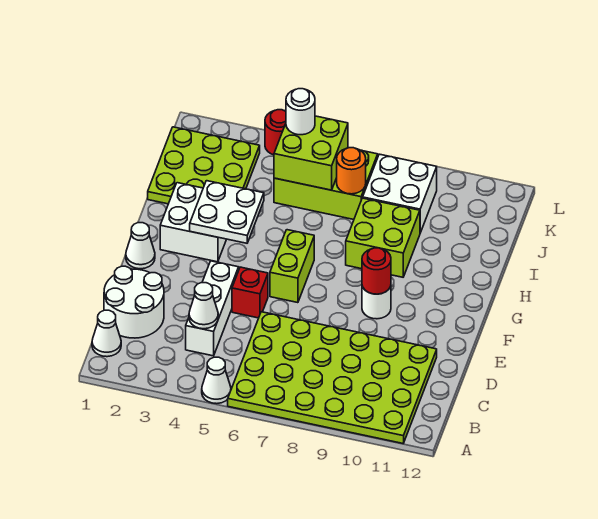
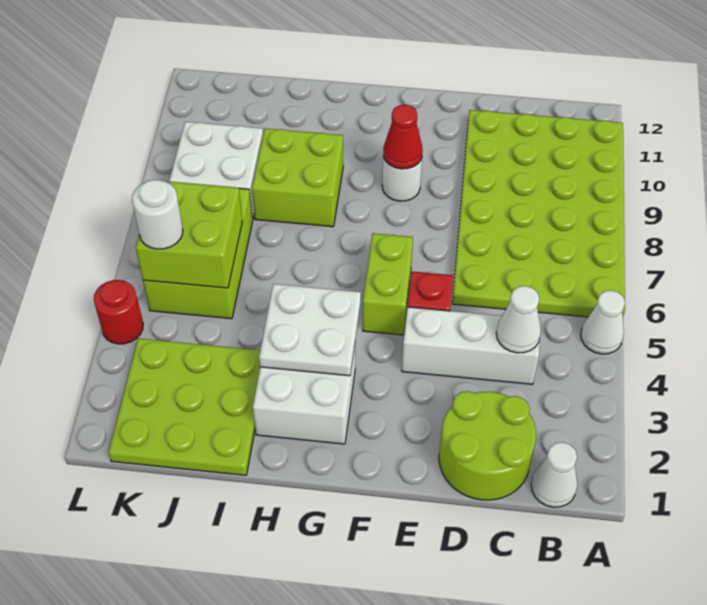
white 2x2 round brick [104,266,164,338] -> lime 2x2 round brick [439,391,536,500]
white 1x1 cone [126,223,155,269] -> none
lime 1x2 brick [270,230,314,303] -> lime 1x2 brick turned to [363,233,413,335]
red 1x1 round brick [362,248,391,294] -> red 1x1 cone [383,105,423,169]
orange 1x1 round brick [337,148,366,194] -> none

